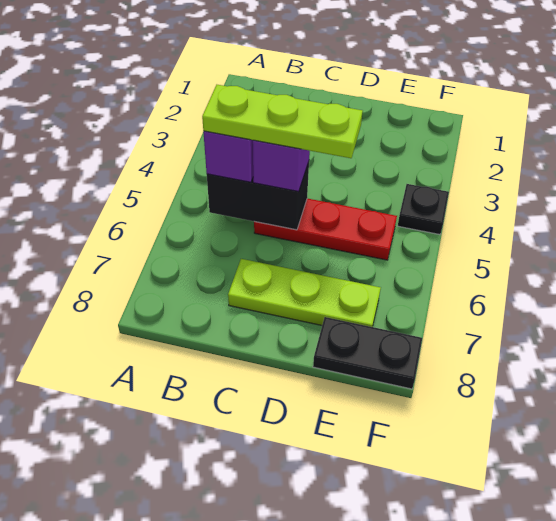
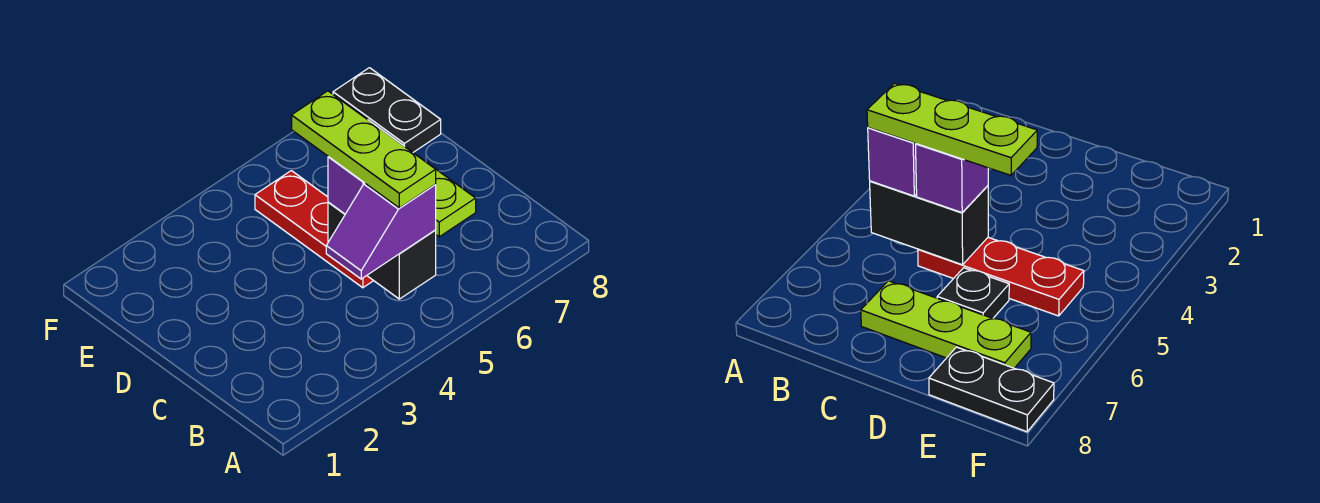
black 1x1 plate [398,184,449,234] -> black 1x1 plate moved to [937,268,1009,318]

